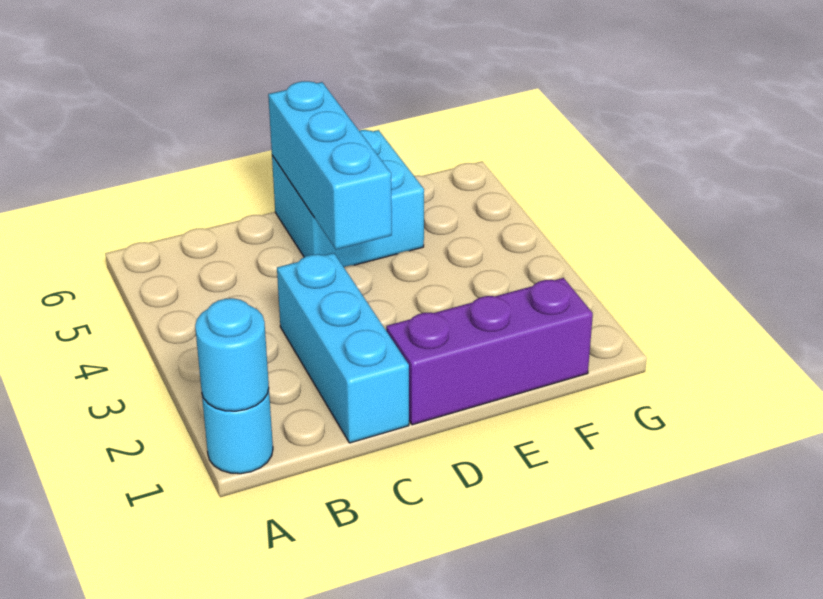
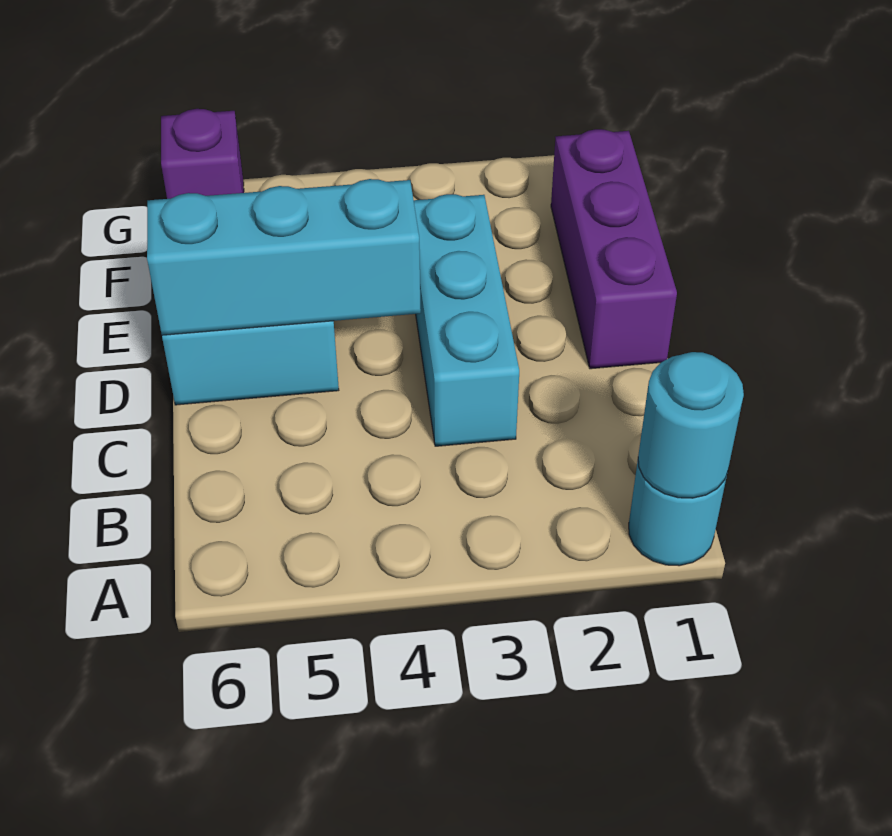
cyan 1x3 brick [277,253,409,443] -> cyan 1x3 brick turned to [414,194,519,446]
none -> purple 1x1 brick [161,109,244,199]

